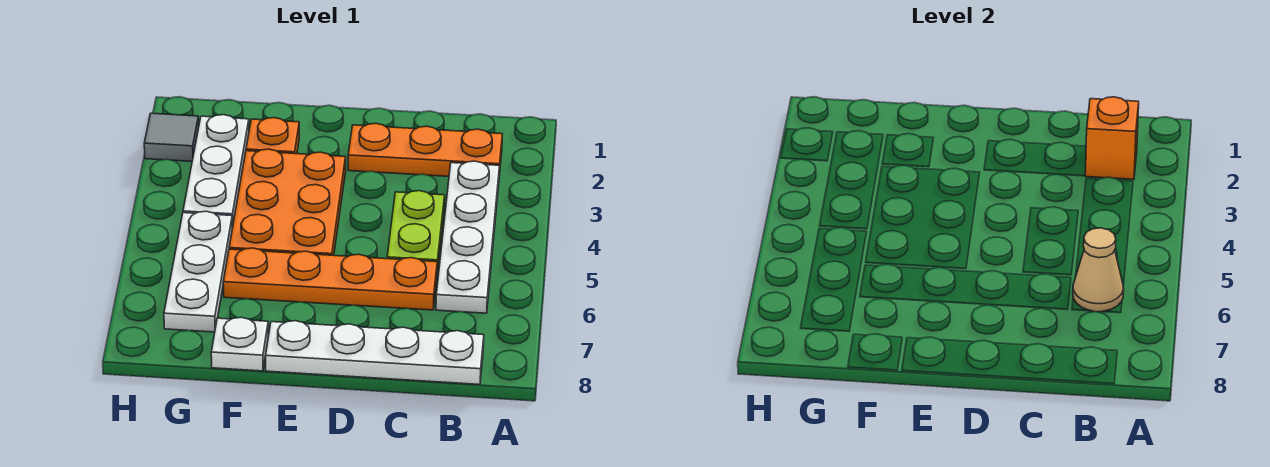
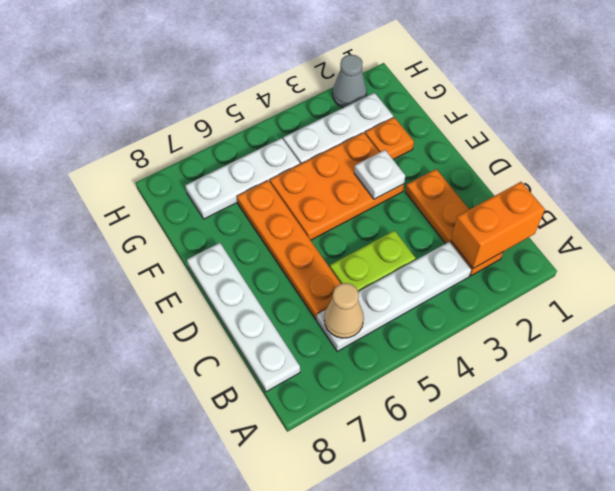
orange 1x1 brick [1085,97,1139,179] -> orange 1x2 brick [451,182,545,268]
white 1x1 plate [211,317,268,371] -> white 1x1 plate moved to [354,150,405,199]
grey 1x1 tile [144,113,199,161] -> grey 1x1 cone [333,55,367,108]

